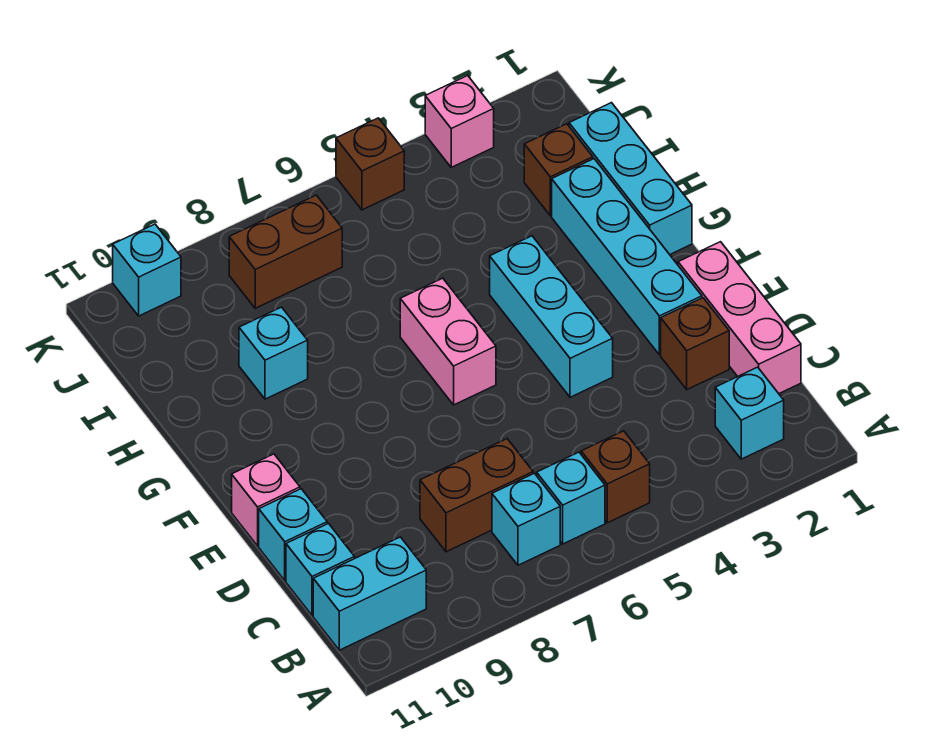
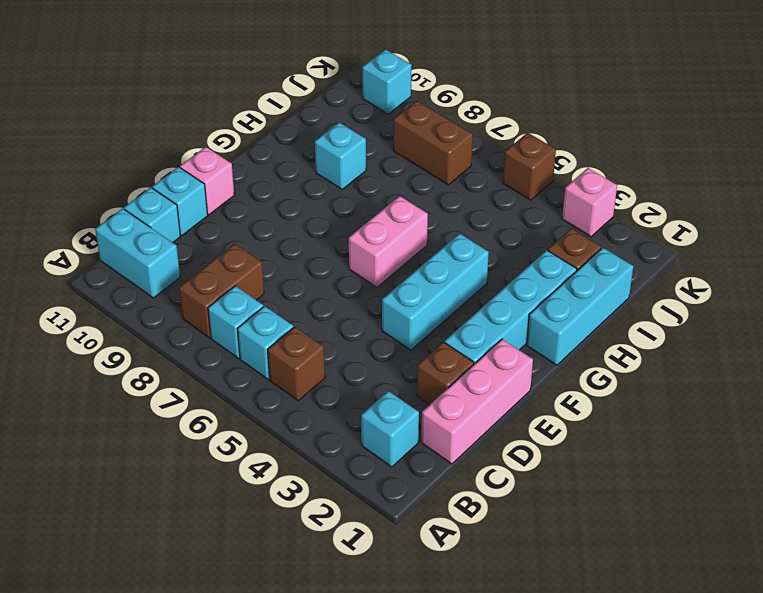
brown 1x2 brick [420,439,533,552] -> brown 1x2 brick turned to [179,244,264,338]

